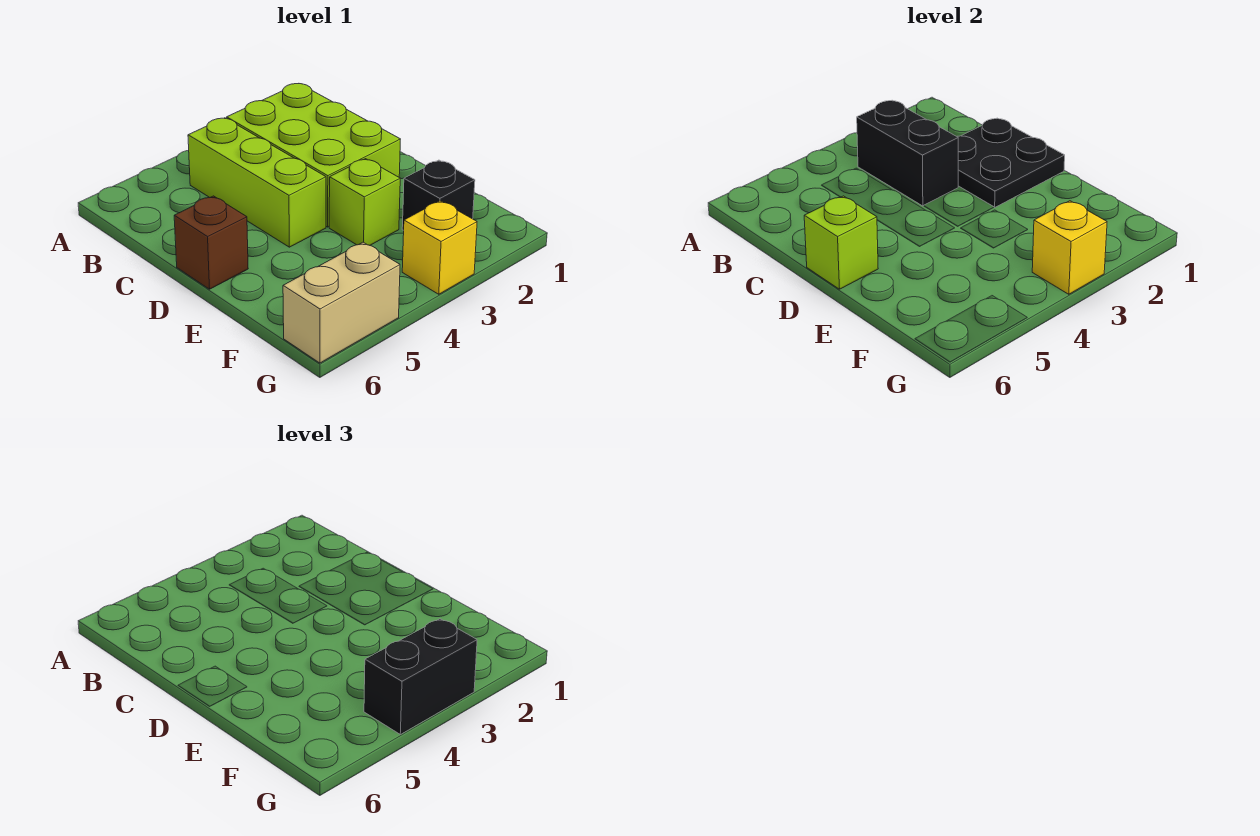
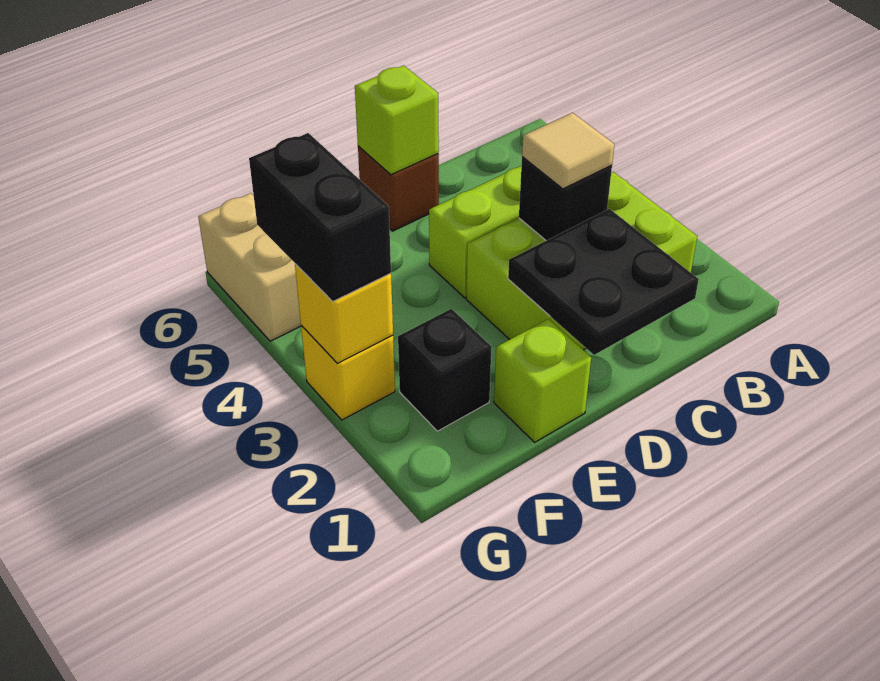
black 1x2 brick [857,100,958,206] -> black 1x1 brick [519,157,612,241]
none -> tan 1x1 tile [522,113,614,189]
lime 1x1 brick [329,159,400,245] -> lime 1x1 brick moved to [494,319,591,442]

